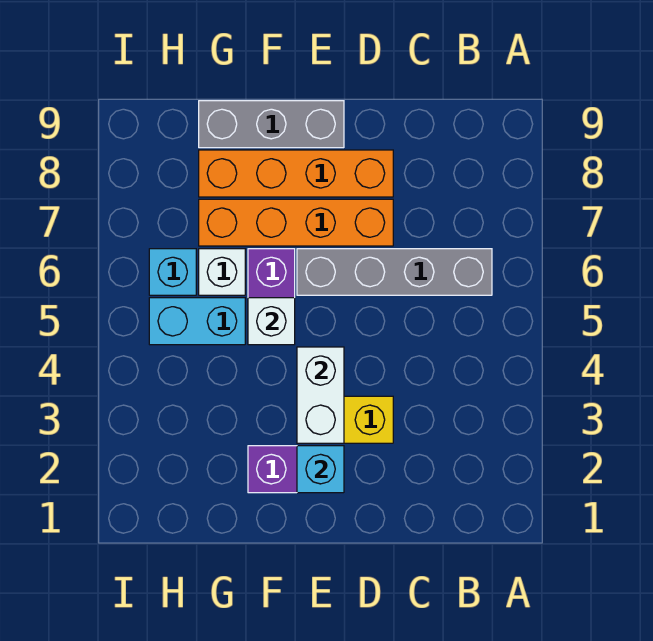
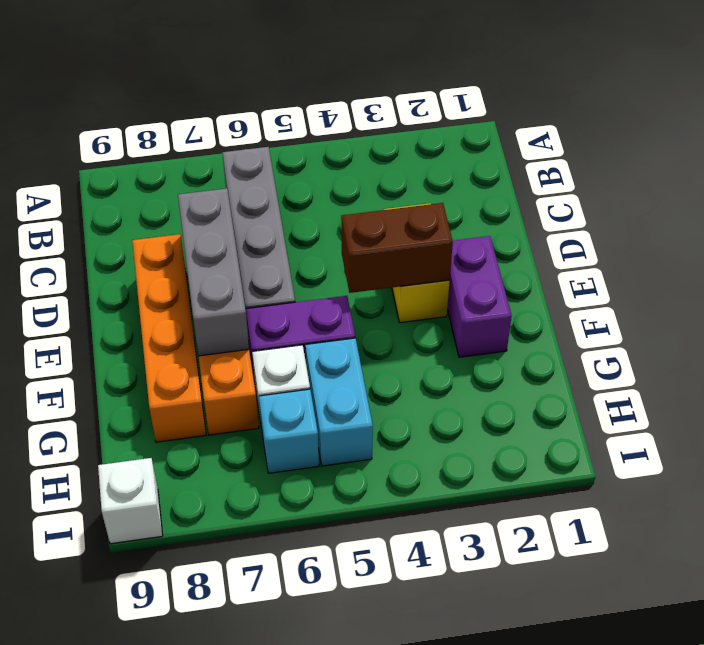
cyan 1x1 brick [297,446,344,493] -> none
white 1x2 brick [297,347,344,443] -> brown 1x2 brick [341,203,453,293]
grey 1x3 brick [199,101,344,148] -> grey 1x3 brick moved to [178,188,249,356]
white 1x1 brick [248,298,295,345] -> white 1x1 brick moved to [98,458,163,544]

